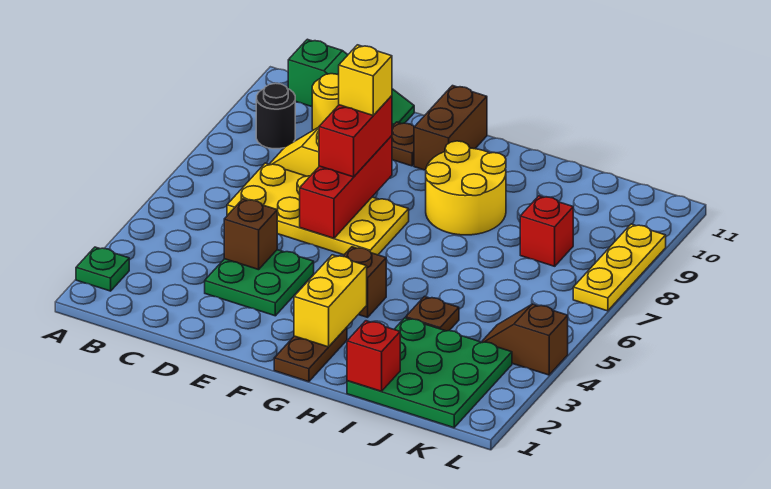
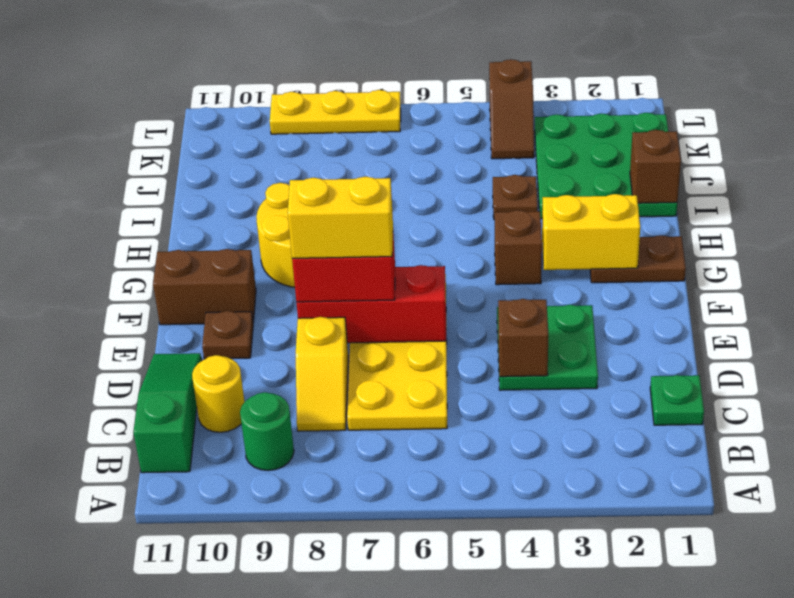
green 1x1 plate [76,247,129,291] -> green 1x1 plate moved to [650,375,704,425]
black 1x1 round brick [256,83,295,149] -> green 1x1 round brick [240,392,294,471]
yellow 1x1 brick [339,45,392,115] -> yellow 1x2 brick [288,177,393,258]
red 1x1 brick [347,321,400,391] -> brown 1x1 brick [630,130,681,203]
red 1x1 brick [520,196,573,266] -> none

